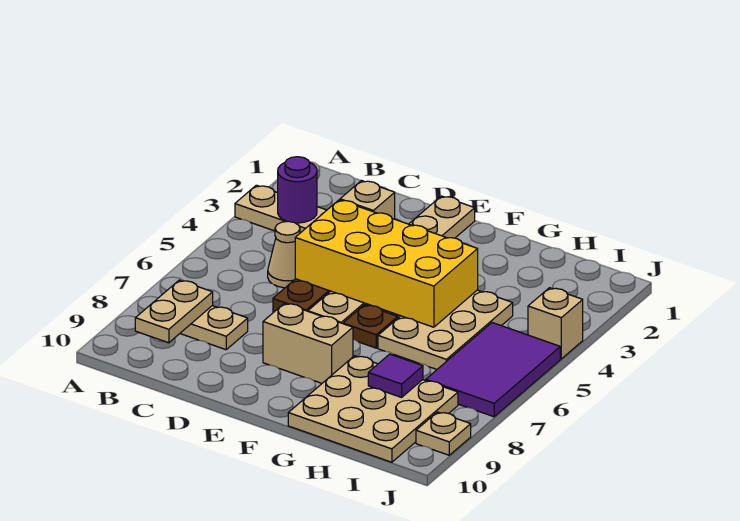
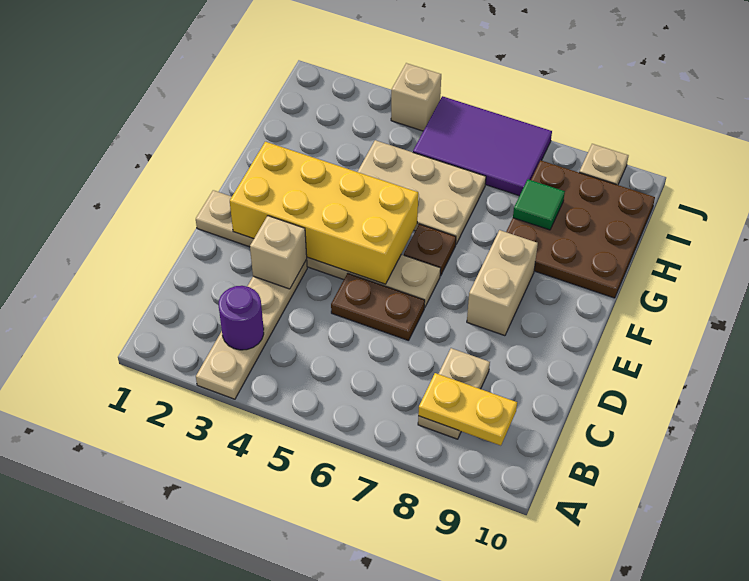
tan 1x2 plate [135,280,213,343] -> yellow 1x2 plate [418,373,517,446]
tan 1x1 cone [268,221,300,288] -> none
yellow 2x4 brick [295,200,478,327] -> yellow 2x4 brick turned to [230,142,418,284]
tan 3x3 plate [288,356,458,462] -> brown 3x3 plate [506,160,655,298]
purple 1x1 tile [368,354,423,397] -> green 1x1 tile [513,179,565,230]

